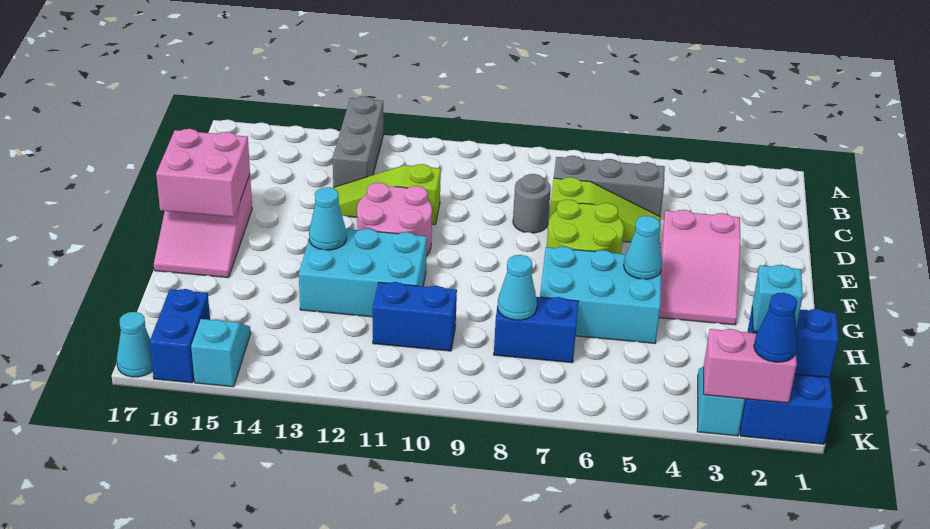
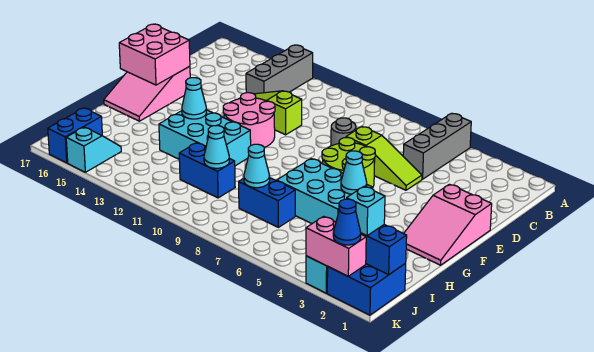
grey 1x3 brick [554,156,665,216] -> grey 1x3 brick turned to [403,113,471,179]
pink 2x3 slope [659,210,741,325] -> pink 2x3 slope moved to [404,184,492,265]
cyan 1x1 cone [117,312,153,377] -> cyan 1x1 cone moved to [204,126,229,168]

